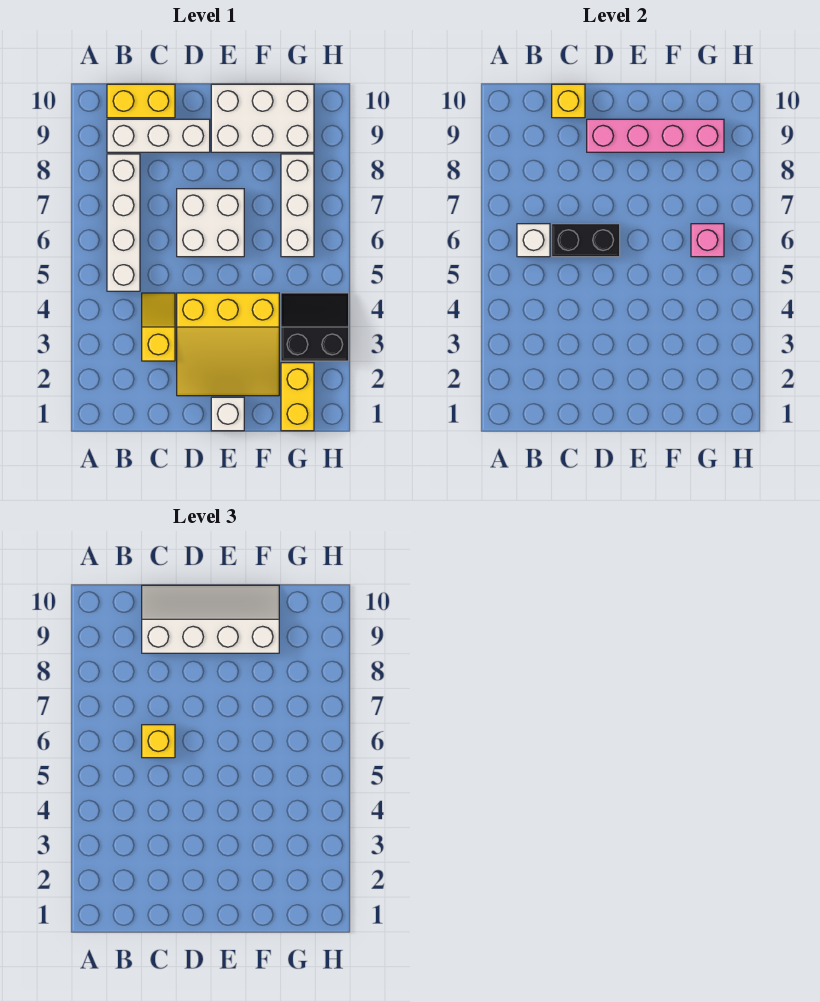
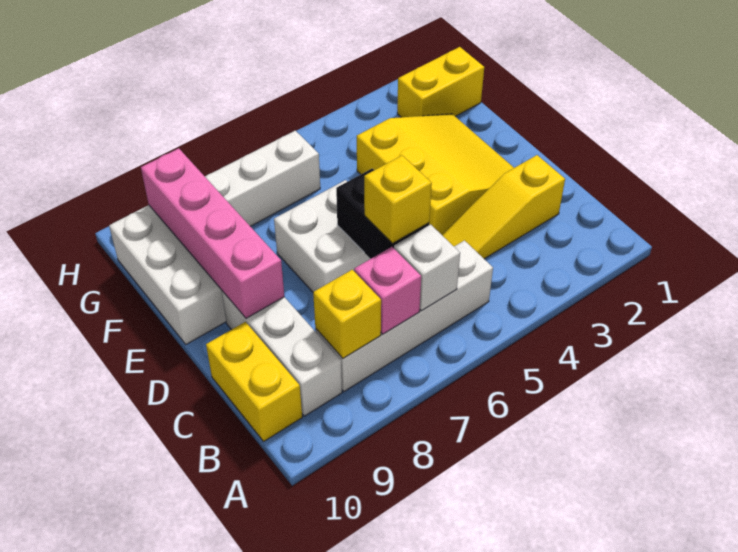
yellow 1x2 slope [142,293,175,361] -> yellow 1x3 slope [442,155,565,259]
white 2x4 slope [142,585,279,653] -> none
yellow 1x1 brick [552,84,585,118] -> yellow 1x1 brick moved to [313,270,381,358]
white 1x1 brick [211,397,244,431] -> none
black 2x2 slope [281,293,349,361] -> none
pink 1x1 brick [691,224,724,257] -> pink 1x1 brick moved to [354,247,421,334]

